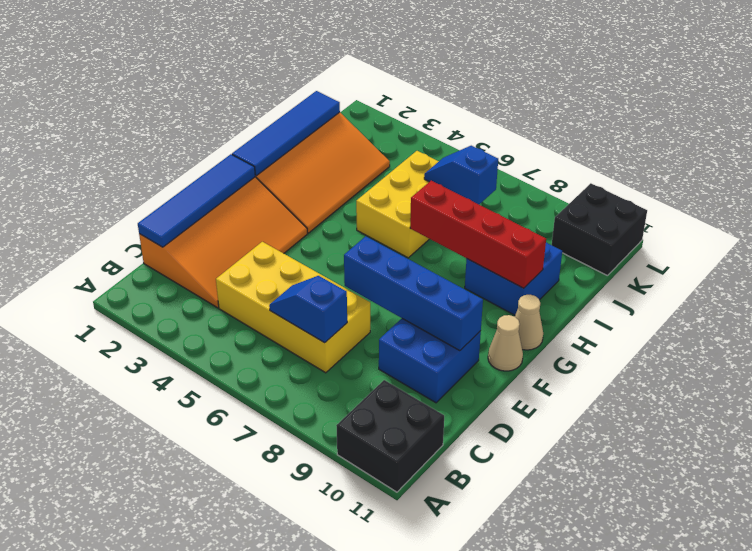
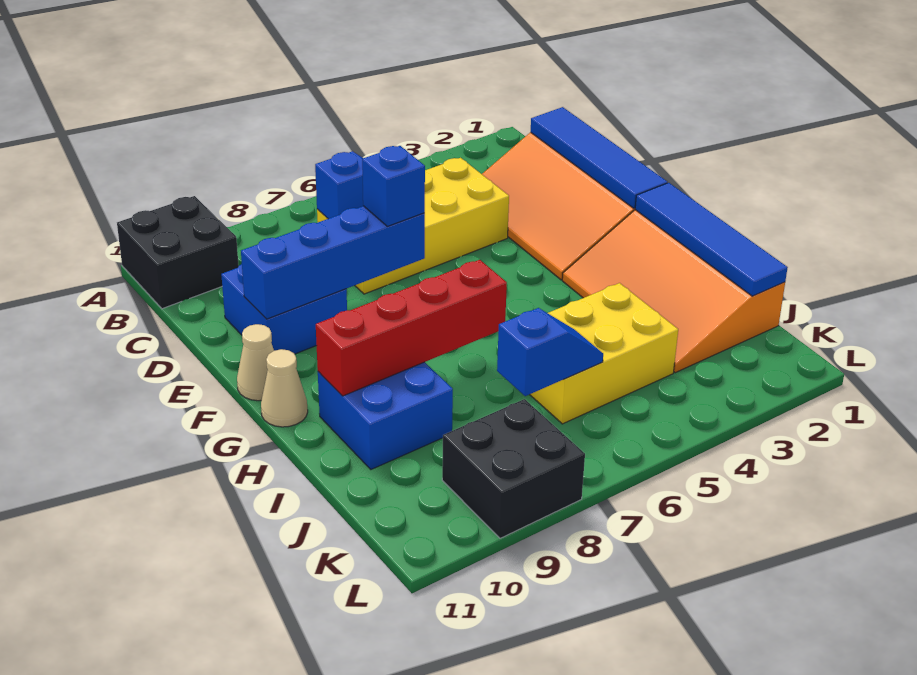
none -> blue 1x1 brick [362,146,425,226]
yellow 2x3 brick [356,151,439,258] -> yellow 2x3 brick turned to [530,283,678,424]
black 2x2 brick [552,183,647,276] -> black 2x2 brick moved to [442,399,585,538]

